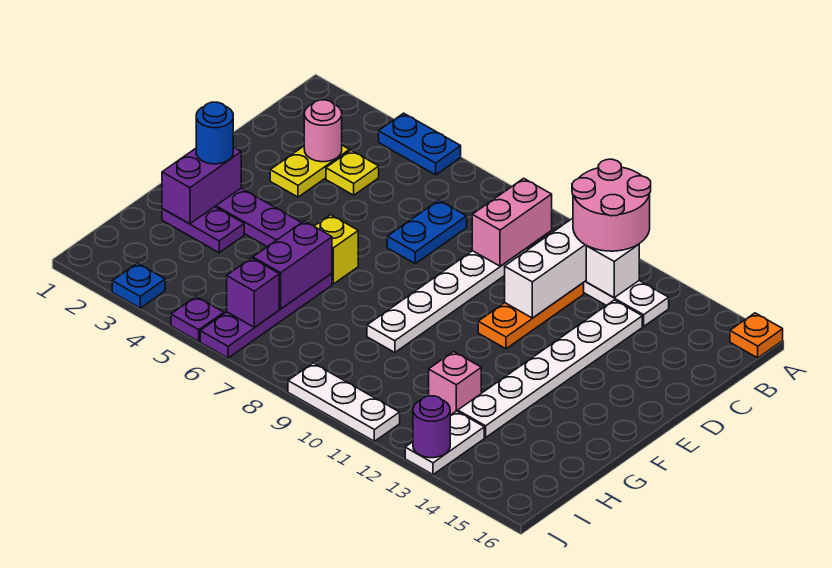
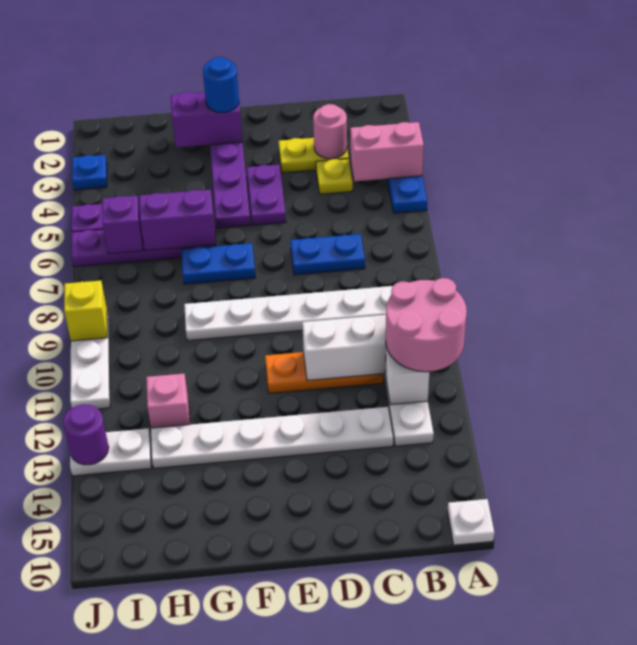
orange 1x1 plate [730,313,783,358] -> white 1x1 plate [447,499,494,545]
pink 1x2 brick [472,178,552,266] -> pink 1x2 brick moved to [350,122,424,181]
yellow 1x1 brick [314,215,358,284] -> yellow 1x1 brick moved to [64,280,107,341]
none -> blue 1x2 plate [181,243,255,284]
purple 1x2 plate [162,207,244,253] -> purple 1x2 plate moved to [247,165,286,225]

